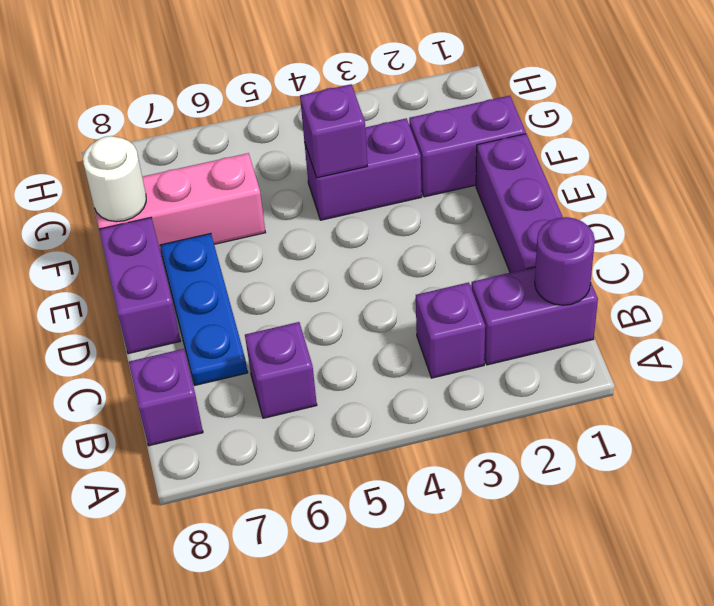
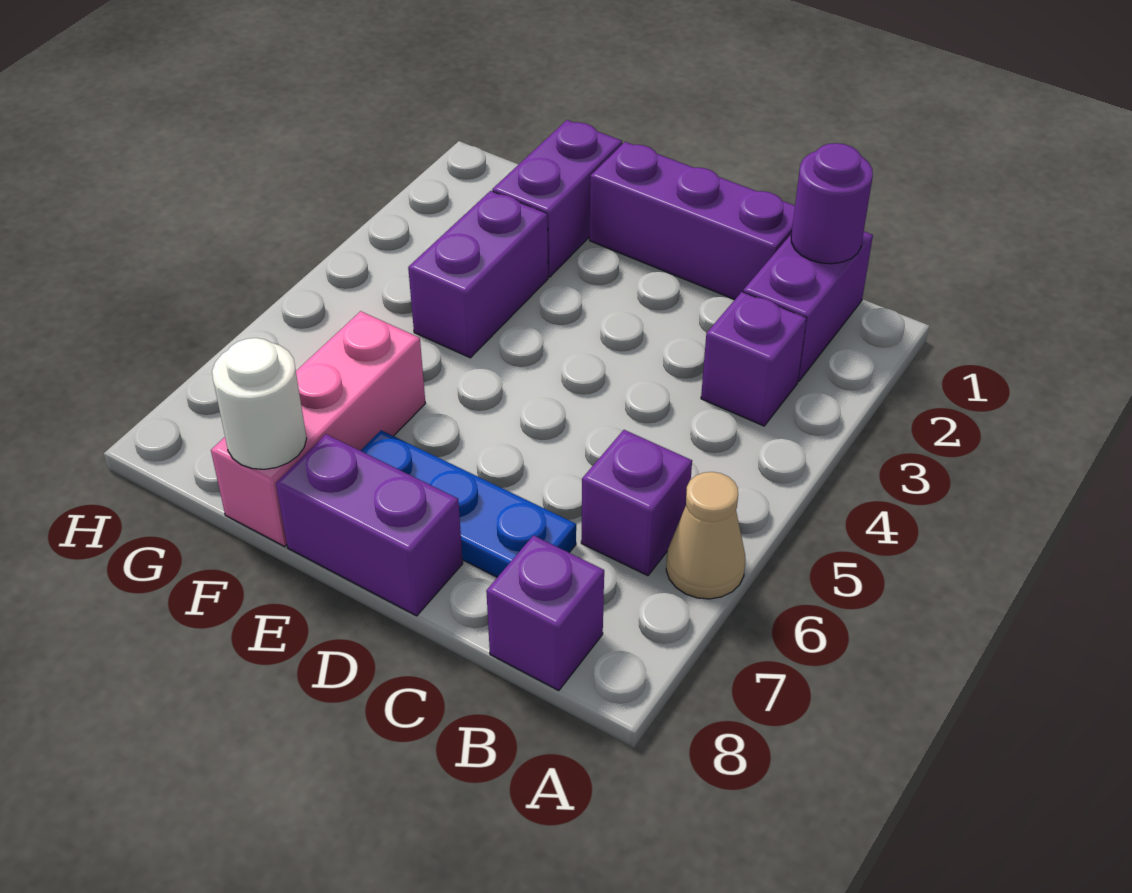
none -> tan 1x1 cone [666,472,745,599]
purple 1x1 brick [300,84,367,178] -> none

